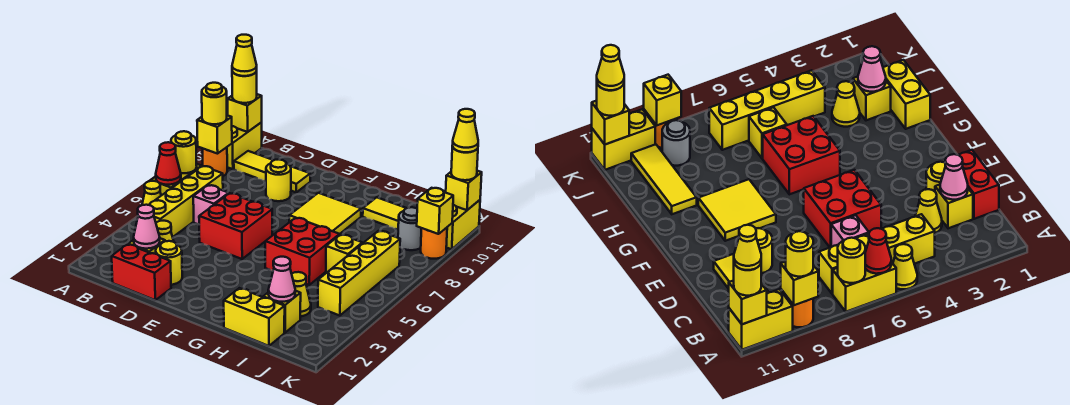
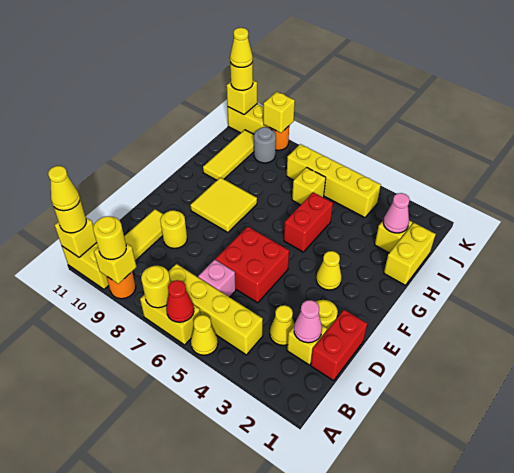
red 2x2 brick [265,218,340,285] -> red 1x2 brick [284,192,333,252]
yellow 1x1 cone [292,272,311,316] -> yellow 1x1 cone moved to [316,251,342,290]

